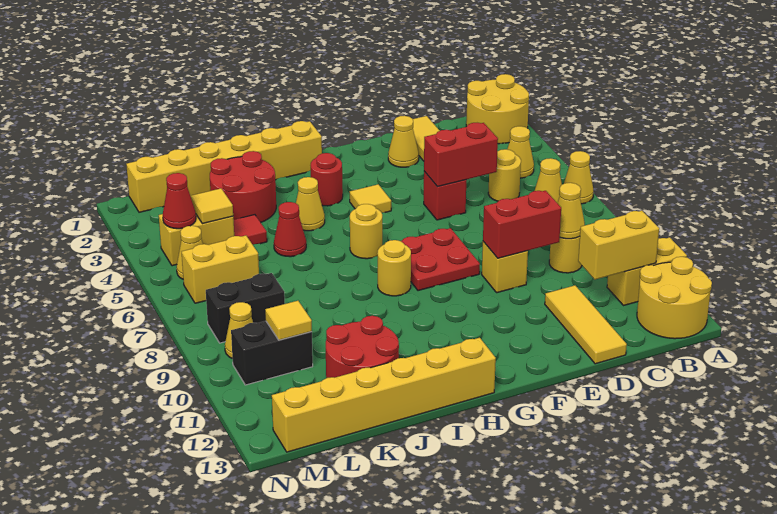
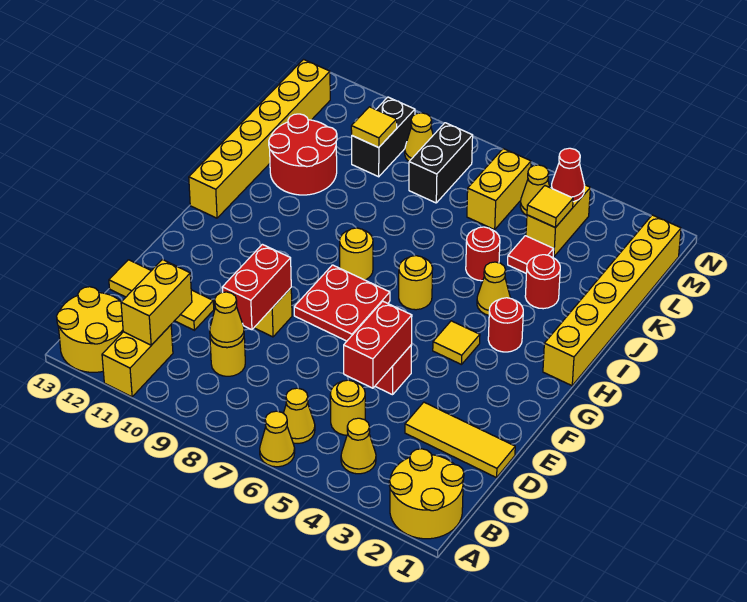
yellow 1x1 cone [388,116,419,167] -> none
red 2x2 round brick [210,151,276,222] -> red 1x1 round brick [525,255,560,309]
red 1x1 cone [274,202,306,257] -> red 1x1 round brick [466,227,500,281]

